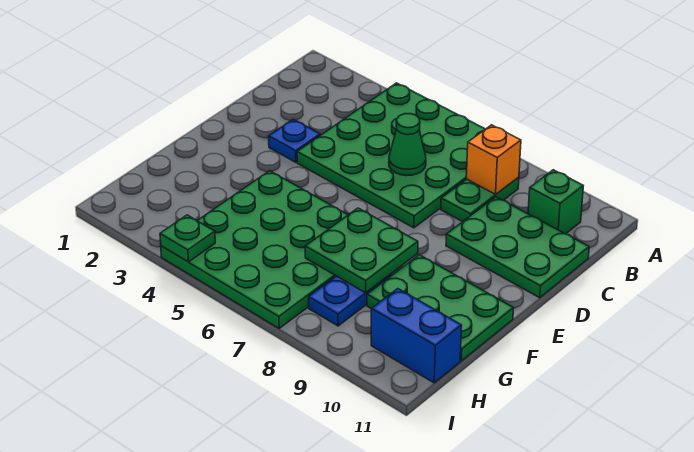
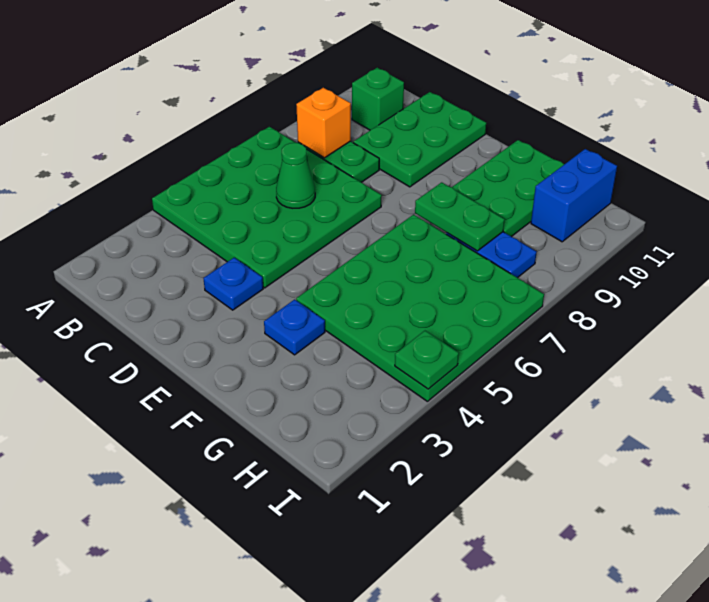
none -> blue 1x1 plate [264,299,325,355]
green 2x2 plate [305,208,418,293] -> green 1x2 plate [415,182,505,251]

